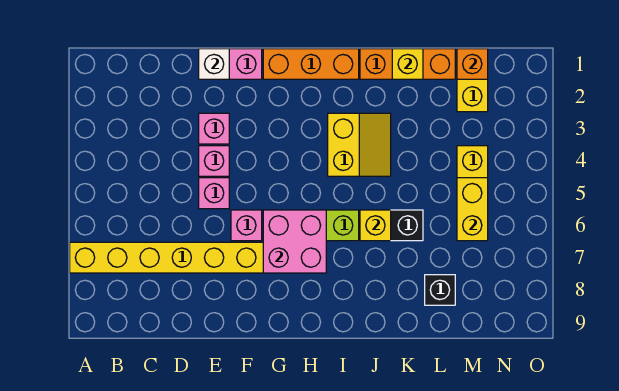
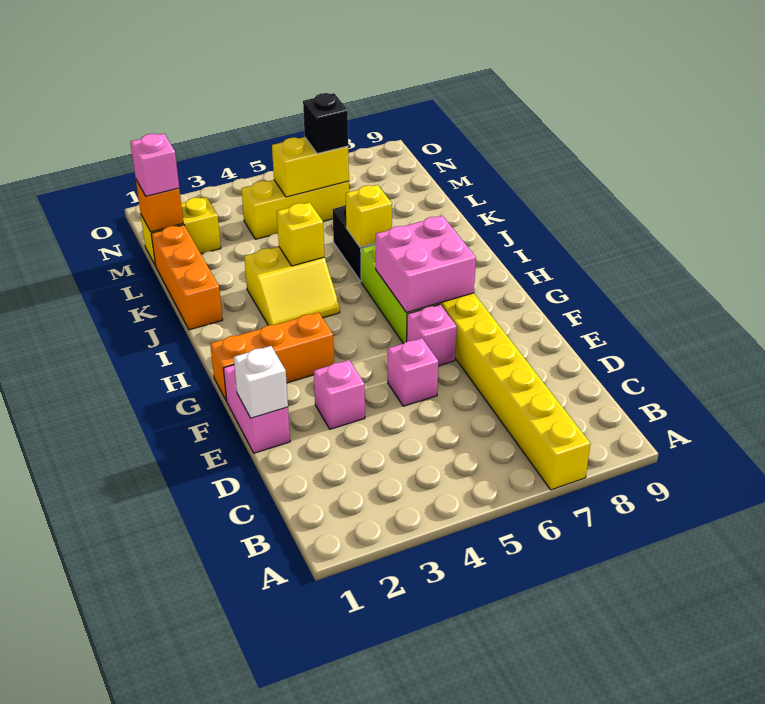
pink 1x1 brick [199,146,229,176] -> pink 1x1 brick moved to [130,134,179,196]
orange 1x3 brick [263,49,359,79] -> orange 1x3 brick turned to [210,312,334,401]
yellow 2x2 slope [328,113,391,176] -> yellow 2x2 slope turned to [244,247,340,325]
yellow 1x1 brick [392,49,423,79] -> yellow 1x1 brick moved to [277,202,324,266]
black 1x1 brick [425,275,455,305] -> black 1x1 brick moved to [303,93,348,154]

